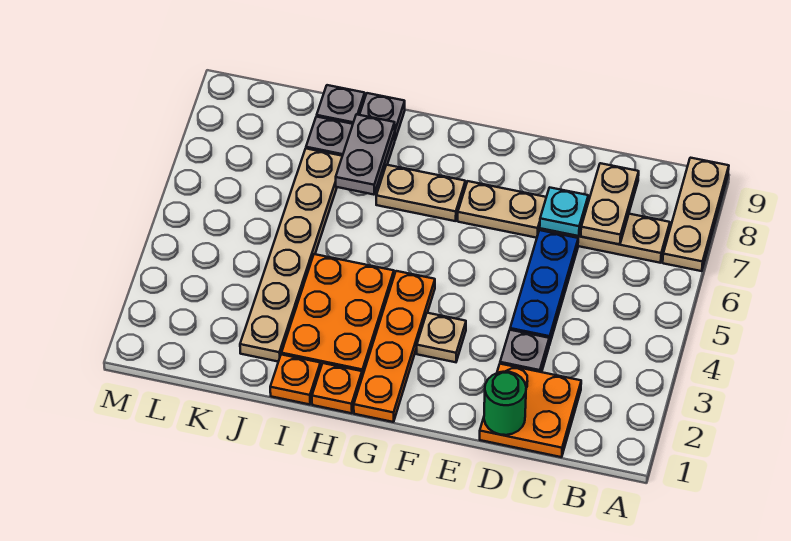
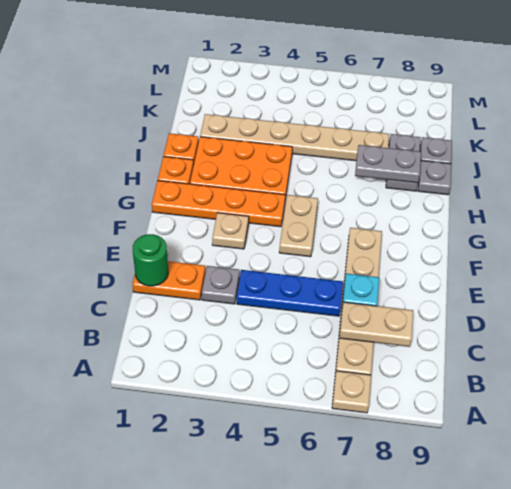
tan 1x3 plate [663,158,729,271] -> tan 1x1 plate [332,371,371,413]
orange 2x2 plate [480,364,581,457] -> orange 1x2 plate [132,261,205,300]
tan 1x2 plate [376,165,465,221] -> tan 1x2 plate moved to [279,195,318,257]

